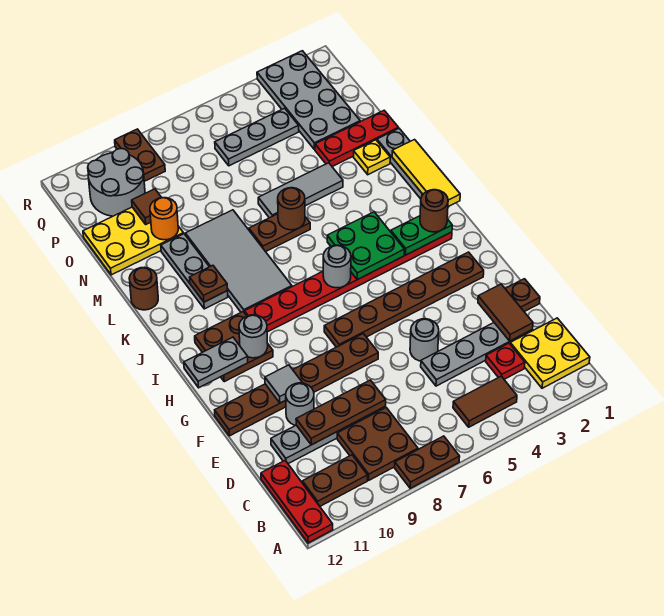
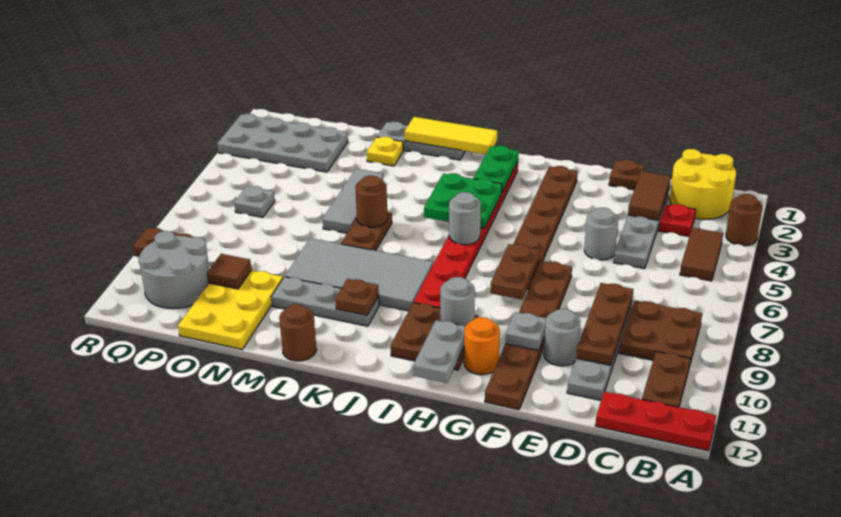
brown 1x2 plate [395,436,460,488] -> brown 1x2 plate moved to [490,244,540,300]
yellow 2x2 plate [510,318,590,388] -> yellow 2x2 round brick [670,149,736,219]
brown 1x2 tile [478,284,533,341] -> brown 1x2 tile turned to [628,171,671,220]
grey 1x1 tile [265,365,302,403] -> grey 1x1 plate [505,312,546,351]
brown 1x1 round brick [420,190,448,232] -> brown 1x1 round brick moved to [726,194,762,246]
red 1x3 plate [315,111,399,167] -> none
orange 1x1 round brick [150,198,178,240] -> orange 1x1 round brick moved to [464,317,500,375]
grey 1x3 plate [215,108,299,166] -> grey 1x1 plate [234,186,275,217]

